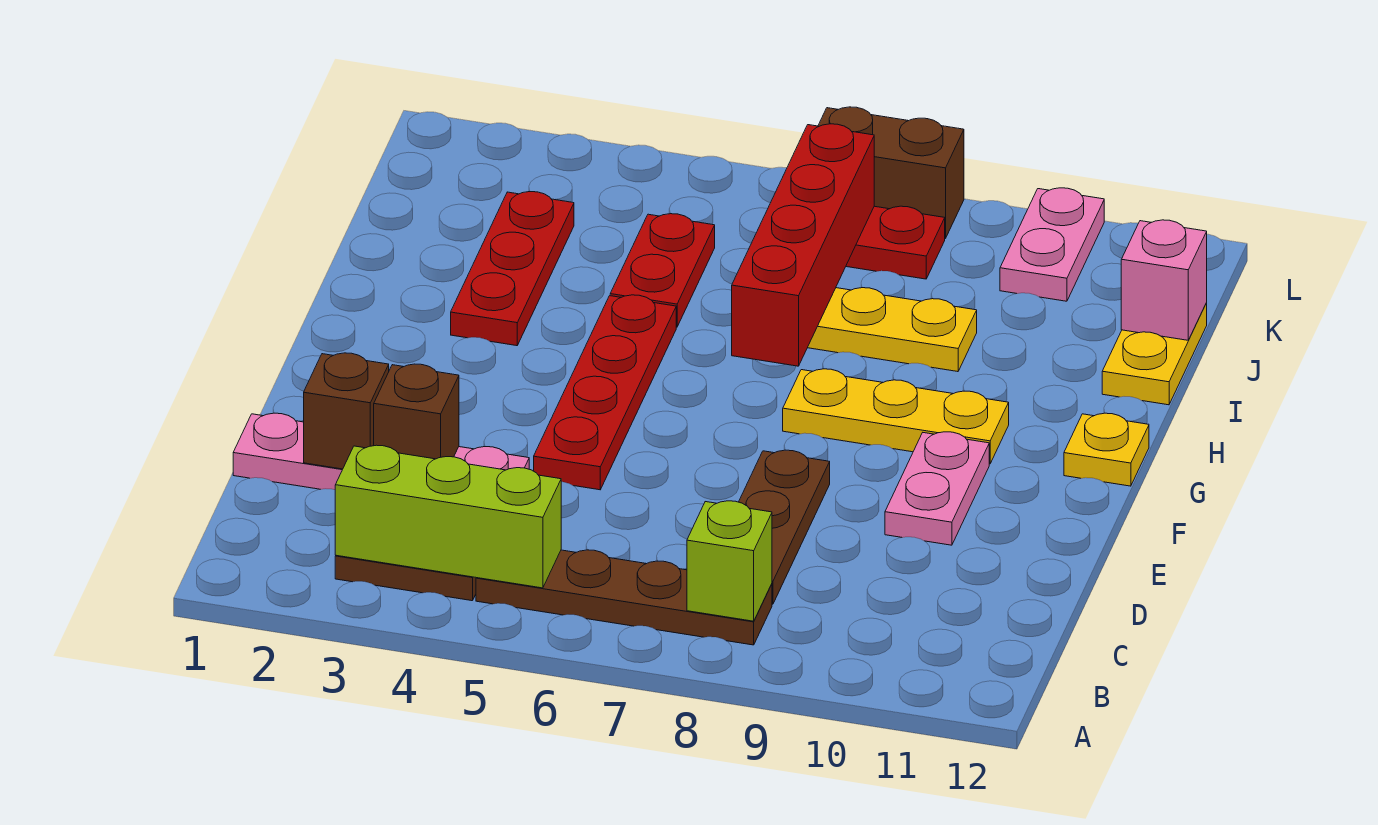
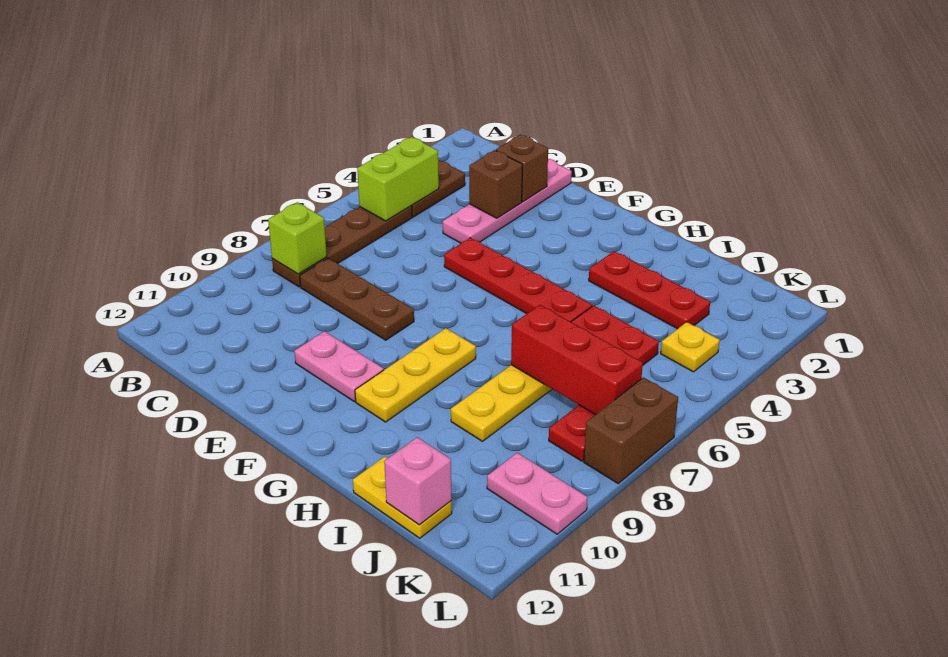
lime 1x3 brick [335,445,561,588] -> lime 1x2 brick [357,137,439,221]
yellow 1x1 plate [1064,413,1149,486] -> yellow 1x1 plate moved to [661,322,720,372]
red 1x4 brick [732,124,874,366] -> red 1x3 brick [511,305,643,415]

